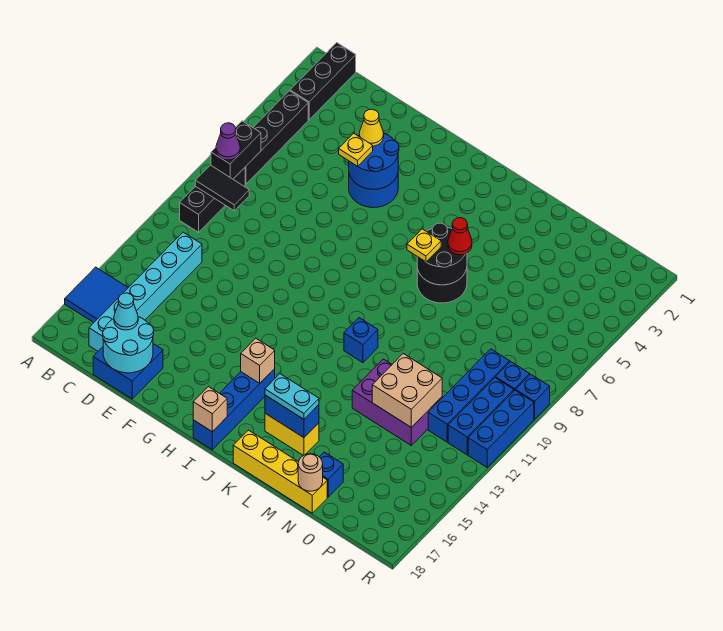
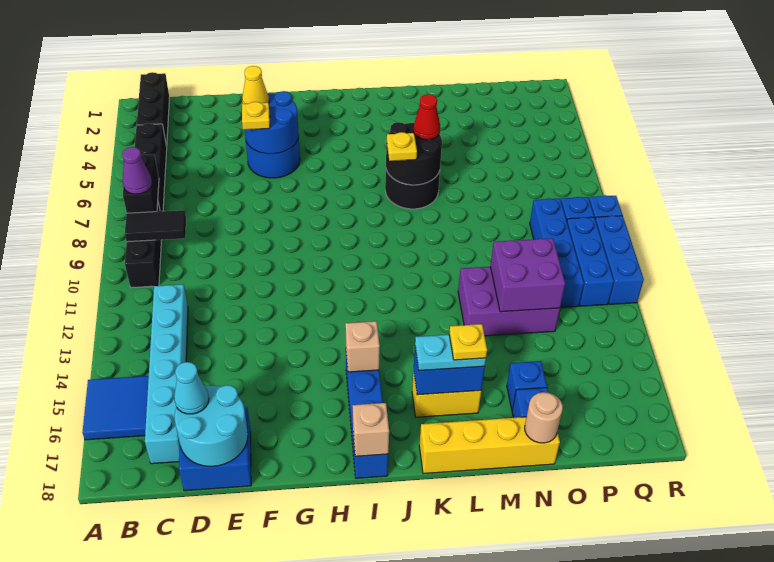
blue 1x1 brick [344,318,378,363] -> blue 1x1 brick moved to [507,361,547,410]
none -> yellow 1x1 plate [449,324,487,360]
tan 2x2 brick [372,354,442,427] -> purple 2x2 brick [490,238,565,312]

